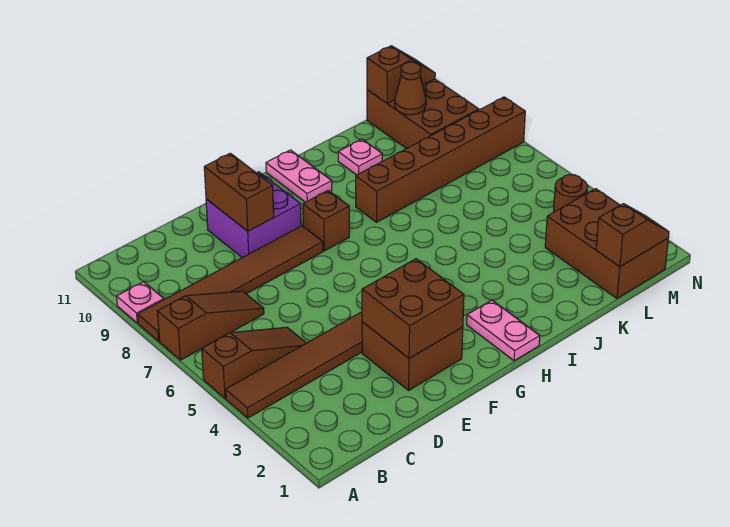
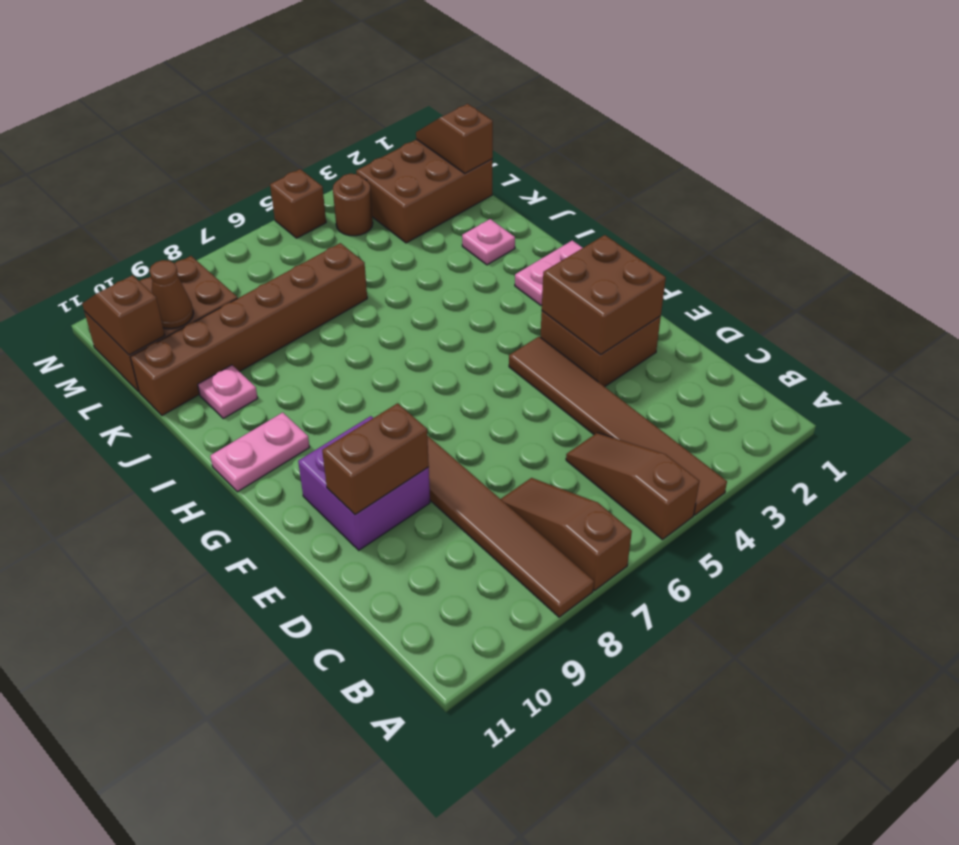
pink 1x1 plate [117,282,164,323] -> pink 1x1 plate moved to [462,219,515,265]
brown 1x1 brick [303,191,349,251] -> brown 1x1 brick moved to [270,169,326,238]
brown 1x6 brick [356,97,525,222] -> brown 1x6 brick turned to [130,243,367,415]

